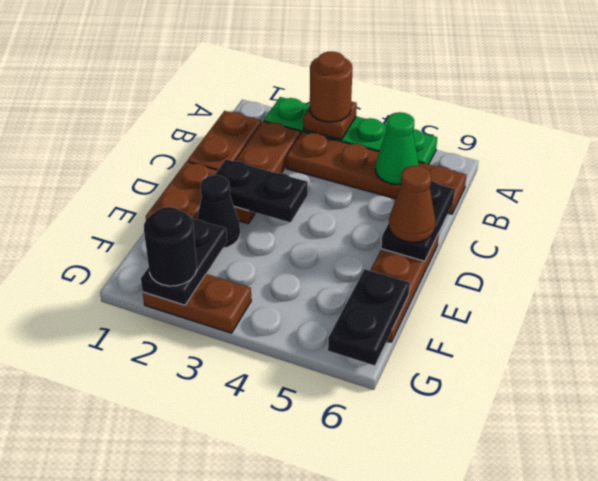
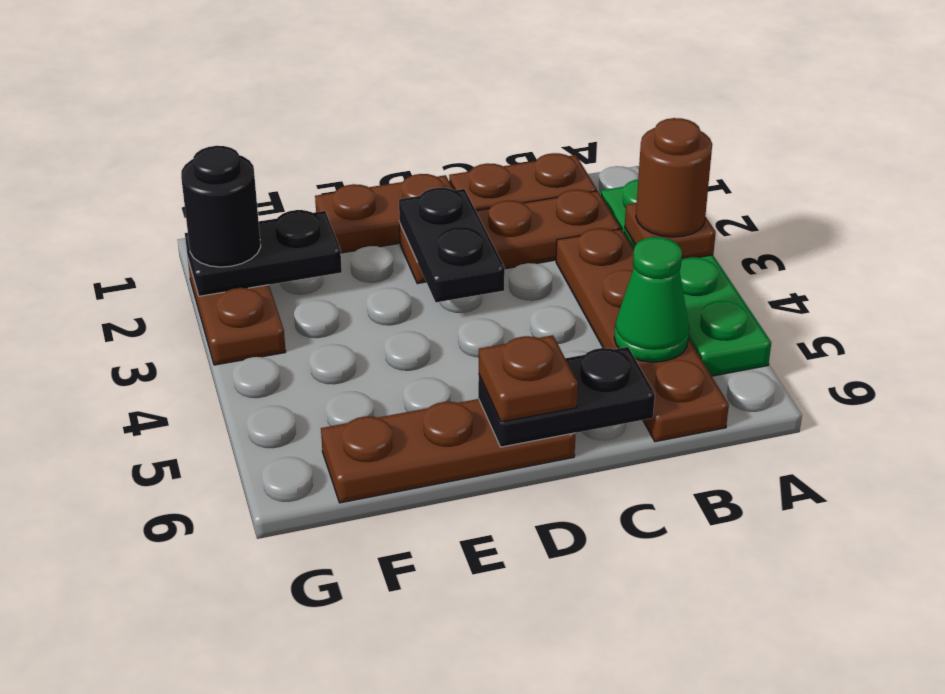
brown 1x1 cone [389,166,436,242] -> brown 1x1 plate [479,335,578,422]
black 1x1 cone [197,175,240,248] -> none
black 1x2 plate [328,269,410,366] -> none

